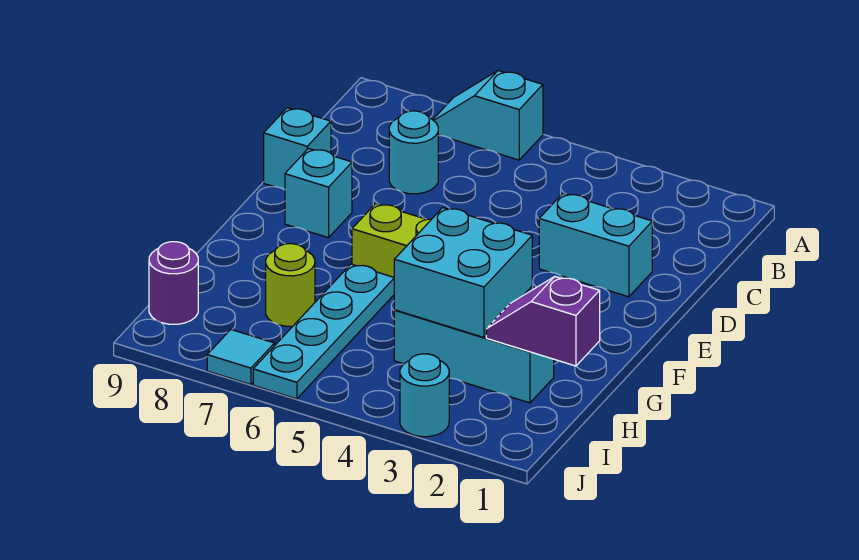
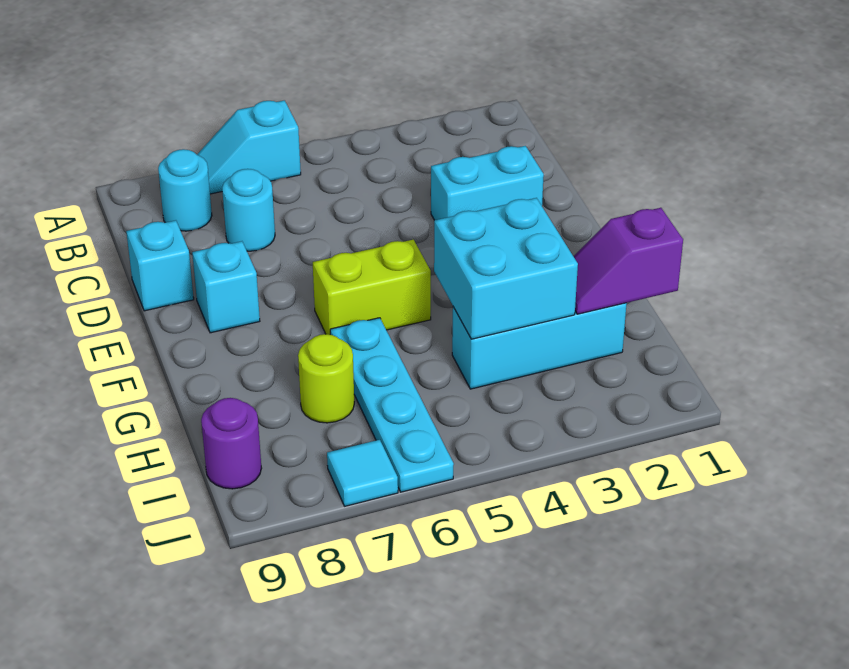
cyan 1x1 round brick [400,354,449,437] -> cyan 1x1 round brick moved to [158,149,212,231]

